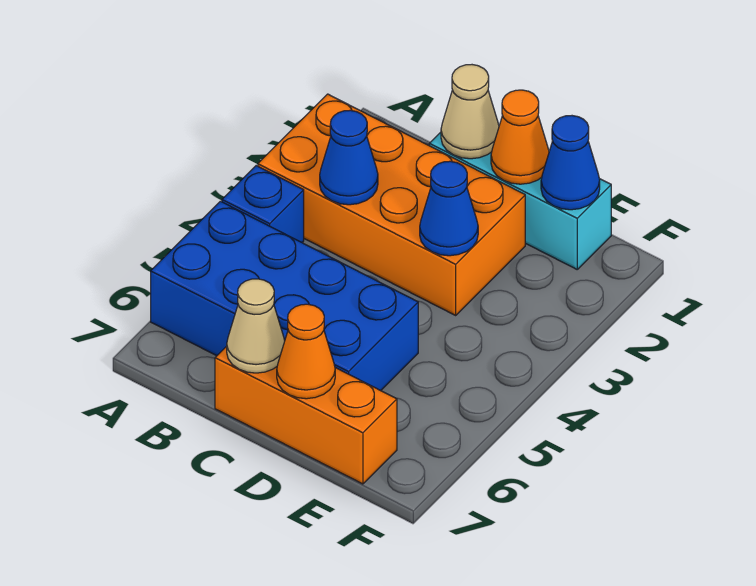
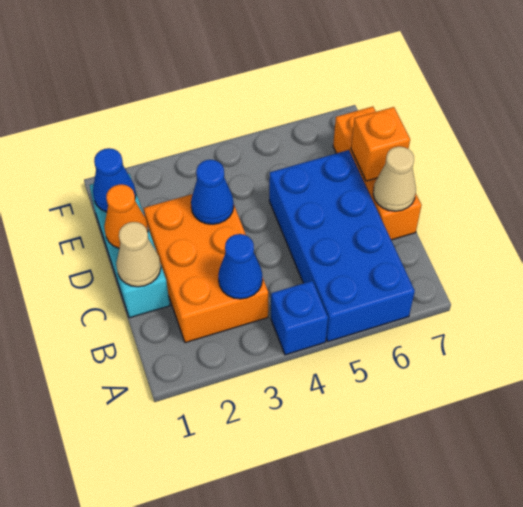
orange 2x4 brick [258,94,525,315] -> orange 2x3 brick [144,194,268,343]
orange 1x1 cone [277,304,335,399] -> orange 1x1 brick [351,107,410,181]

